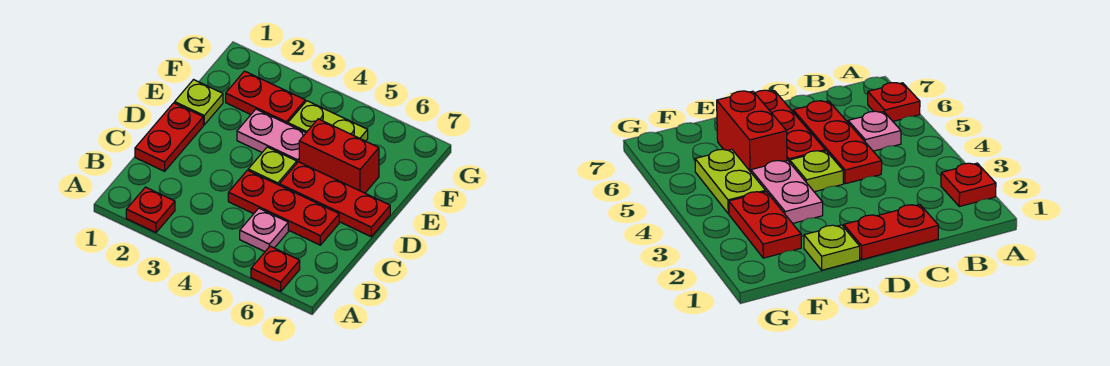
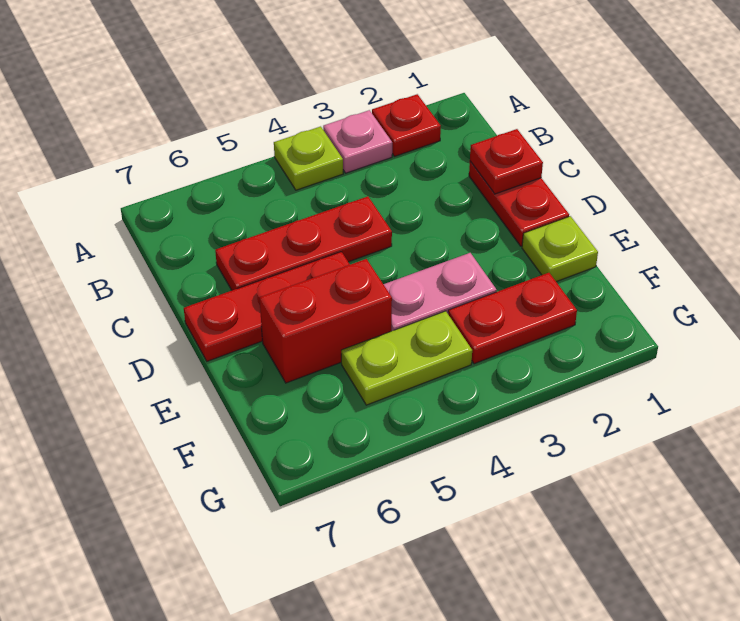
red 1x1 plate [251,246,300,291] -> red 1x1 plate moved to [470,129,543,194]
pink 1x1 plate [240,208,288,251] -> pink 1x1 plate moved to [323,110,392,173]
lime 1x1 plate [248,147,297,185] -> lime 1x1 plate moved to [274,126,343,190]

